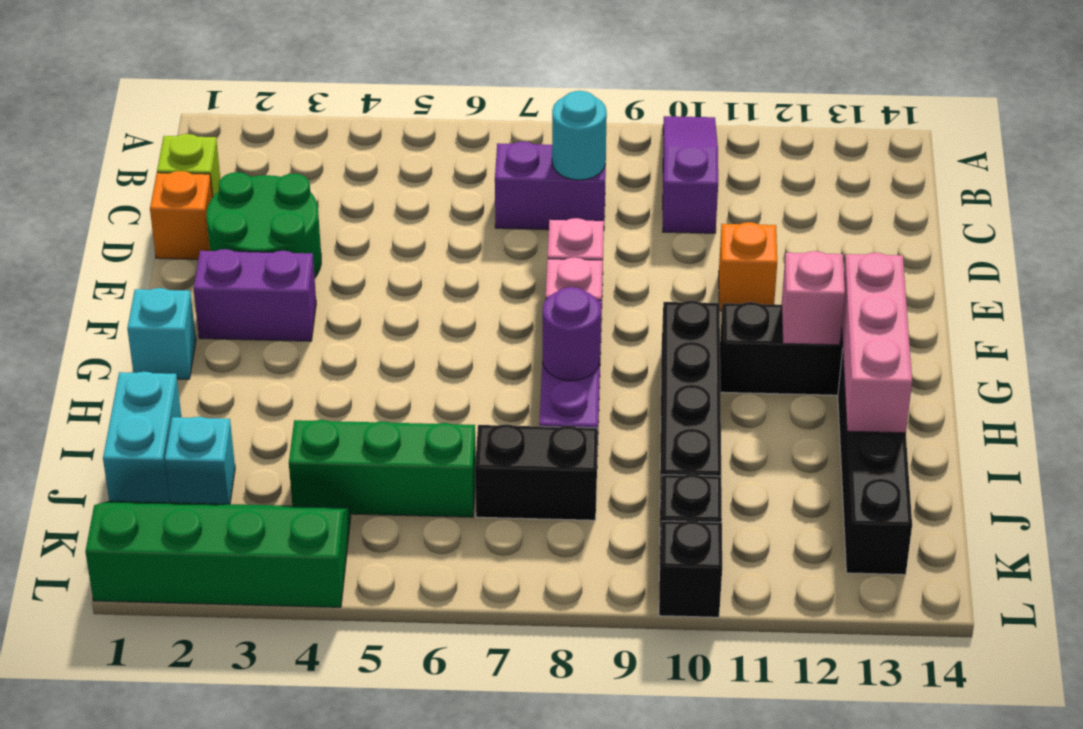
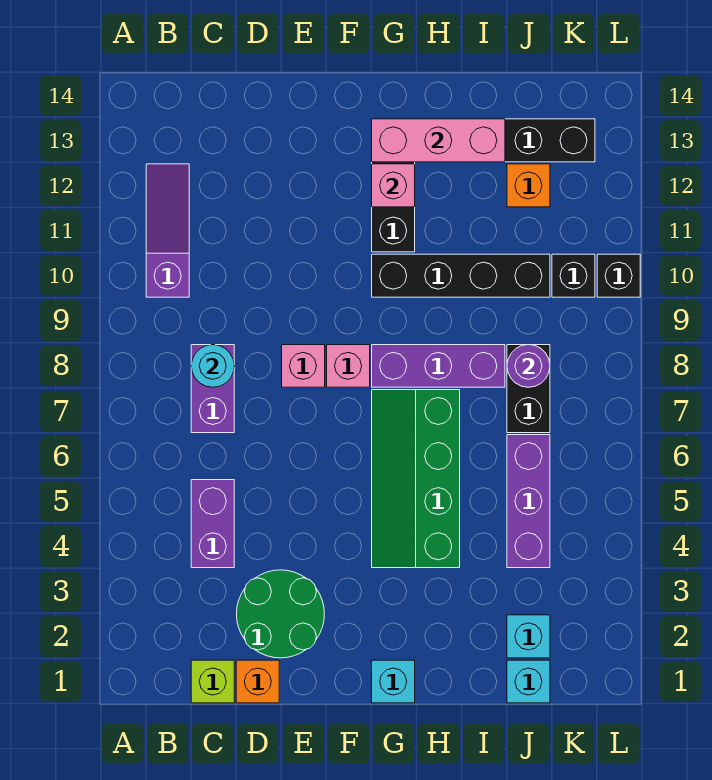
purple 1x3 slope [663,116,718,233] -> purple 1x3 slope turned to [146,164,189,297]
orange 1x1 brick [719,222,777,311] -> orange 1x1 brick moved to [507,164,550,207]
purple 1x2 brick [194,249,316,341] -> purple 1x2 brick moved to [191,480,234,568]
purple 1x1 round brick [543,287,601,381] -> purple 1x1 round brick moved to [507,345,550,387]
cyan 1x2 brick [103,372,182,503] -> cyan 1x1 brick [507,660,550,703]
green 1x3 brick [289,420,476,517] -> purple 1x3 brick [507,435,550,568]
green 2x4 slope [85,501,351,607] -> green 2x4 slope moved to [372,390,460,568]

